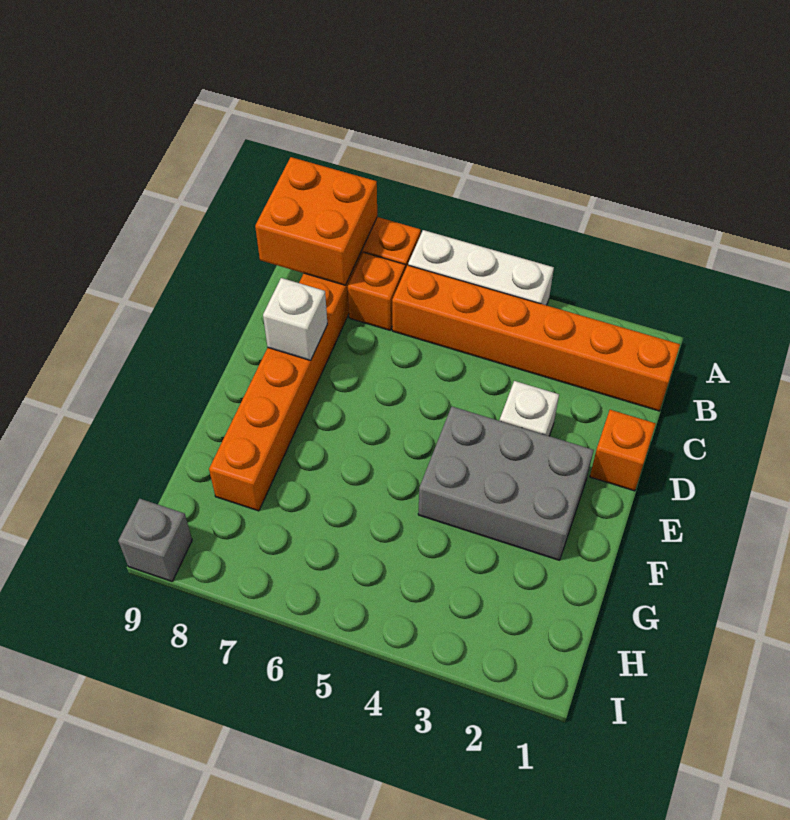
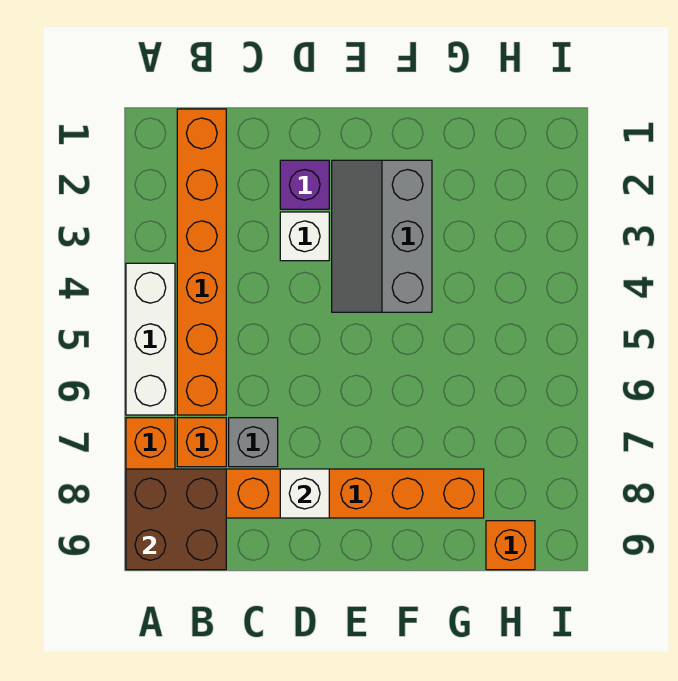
orange 2x2 brick [255,157,377,285] -> brown 2x2 brick [126,469,226,570]
orange 1x1 brick [590,410,656,491] -> orange 1x1 brick moved to [486,521,535,570]
none -> purple 1x1 brick [280,160,329,209]
grey 2x3 brick [418,407,594,560] -> grey 2x3 slope [332,160,432,312]
grey 1x1 brick [118,499,192,581] -> grey 1x1 brick moved to [229,418,278,467]

